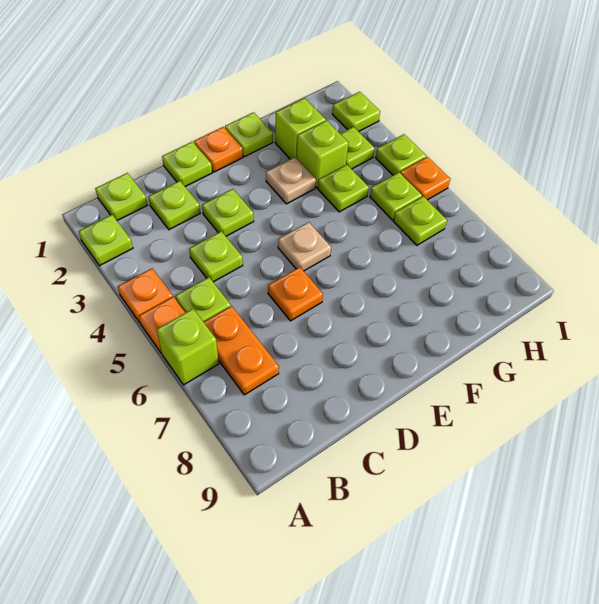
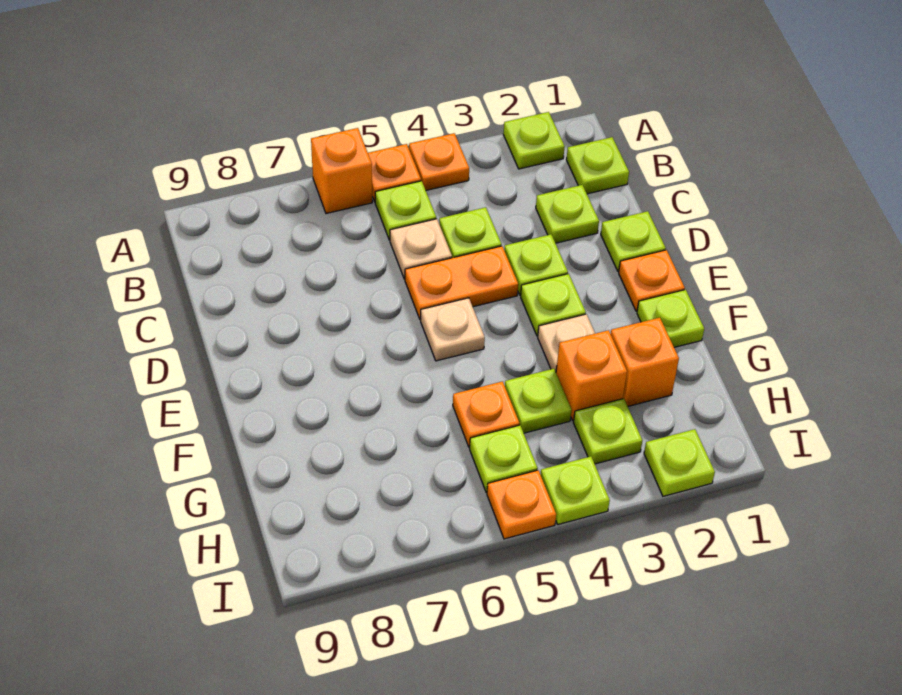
lime 1x1 brick [156,309,219,385] -> orange 1x1 brick [311,128,372,214]
orange 1x2 plate [204,306,279,395] -> orange 1x2 plate moved to [405,246,518,320]
none -> tan 1x1 plate [390,219,452,279]
orange 1x1 plate [268,267,323,321] -> orange 1x1 plate moved to [453,382,519,447]
lime 1x1 brick [275,98,326,159] -> orange 1x1 brick [611,318,679,406]
lime 1x1 brick [296,120,348,187] -> orange 1x1 brick [556,330,627,421]
lime 1x1 plate [393,196,447,245] -> lime 1x1 plate moved to [521,274,586,336]

